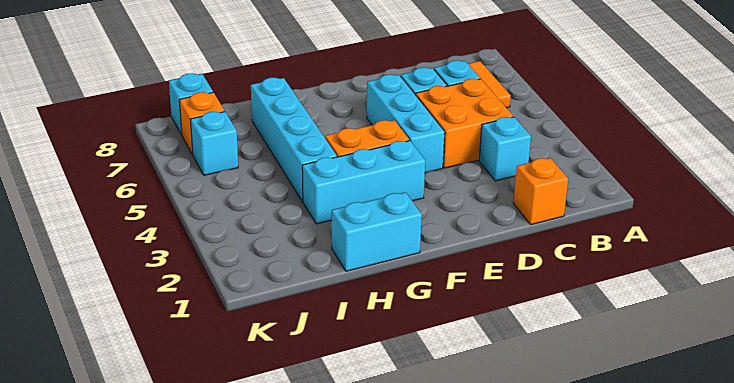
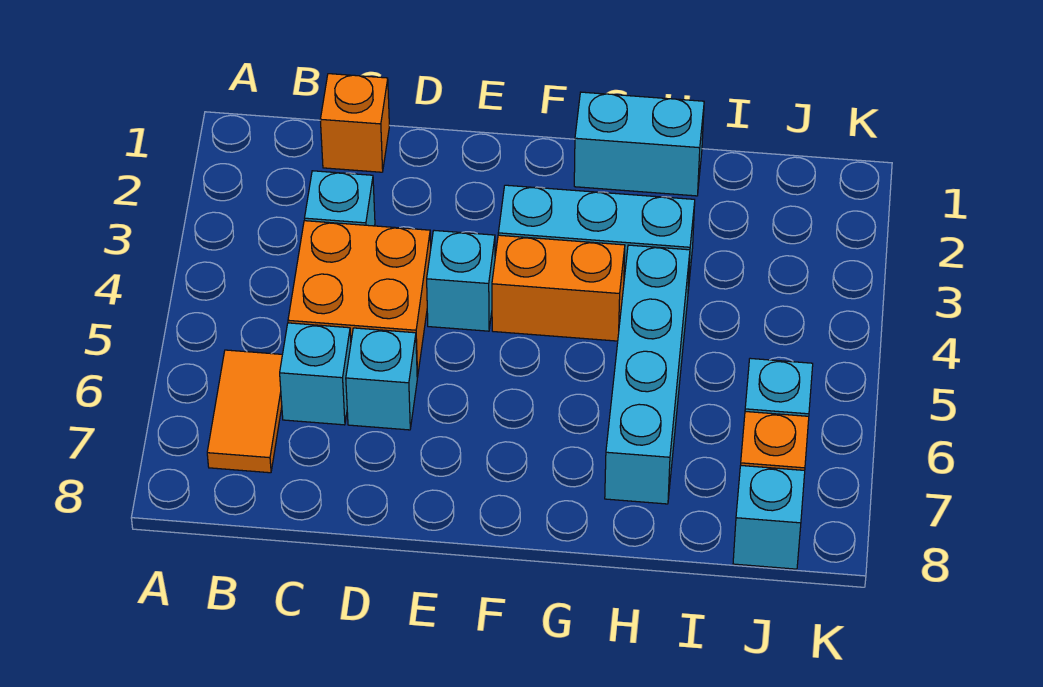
cyan 1x3 brick [367,75,445,173] -> cyan 1x1 brick [427,230,495,331]

